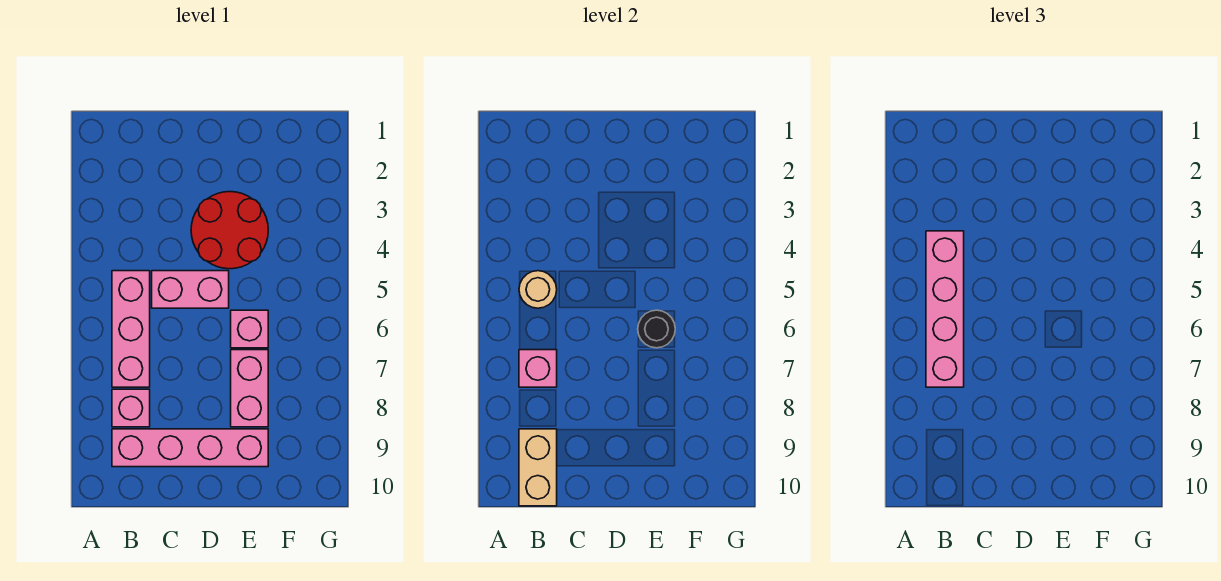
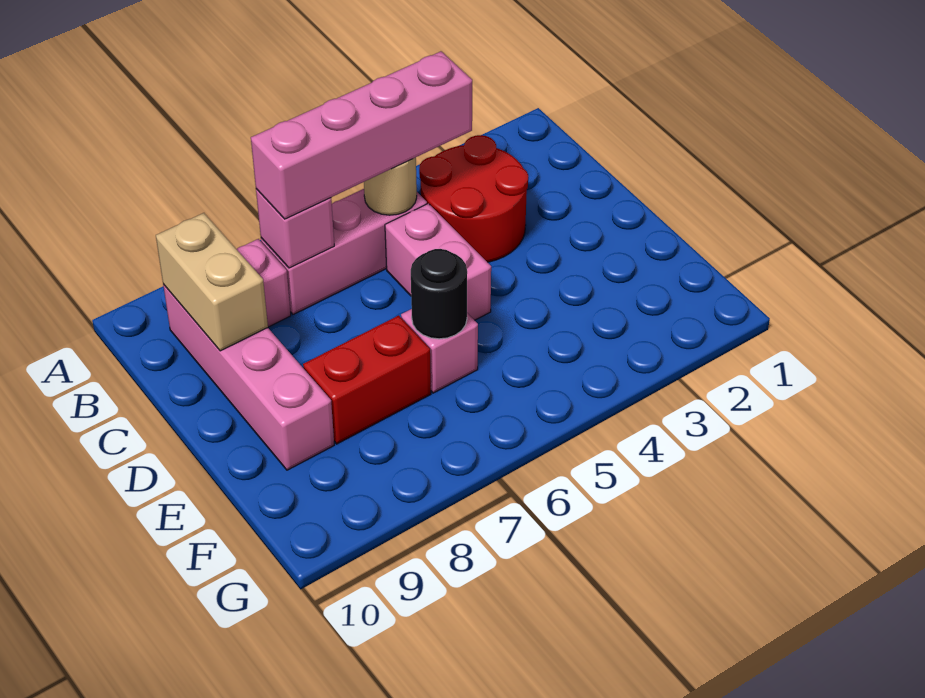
tan 1x2 brick [519,429,557,506] -> tan 1x2 brick turned to [156,213,268,351]
red 2x2 round brick [191,192,268,269] -> red 2x2 round brick moved to [419,135,528,262]
pink 1x2 brick [231,350,268,427] -> red 1x2 brick [303,315,431,444]

